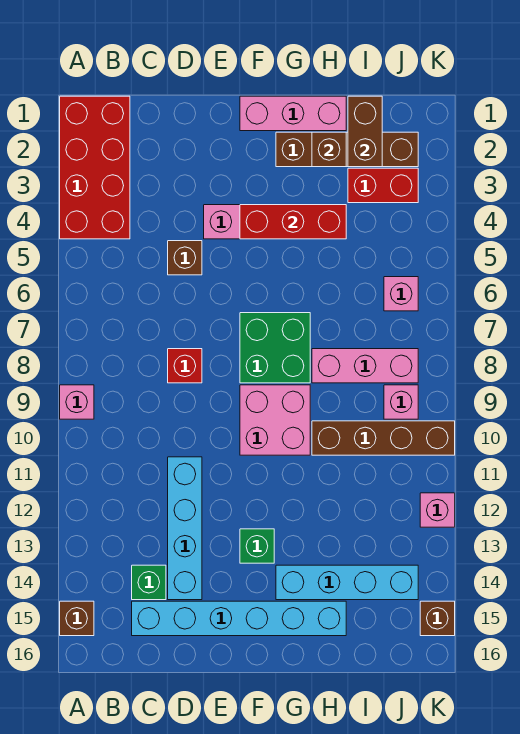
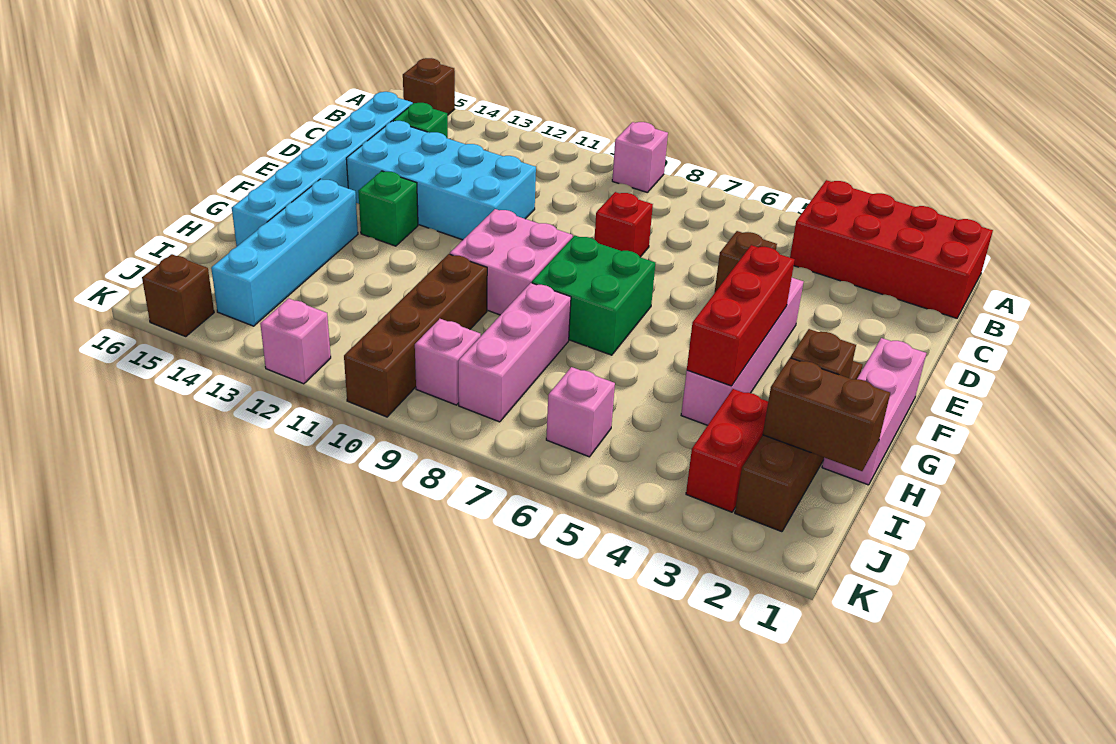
cyan 1x4 brick [168,457,202,600] -> cyan 2x4 brick [346,121,536,240]

